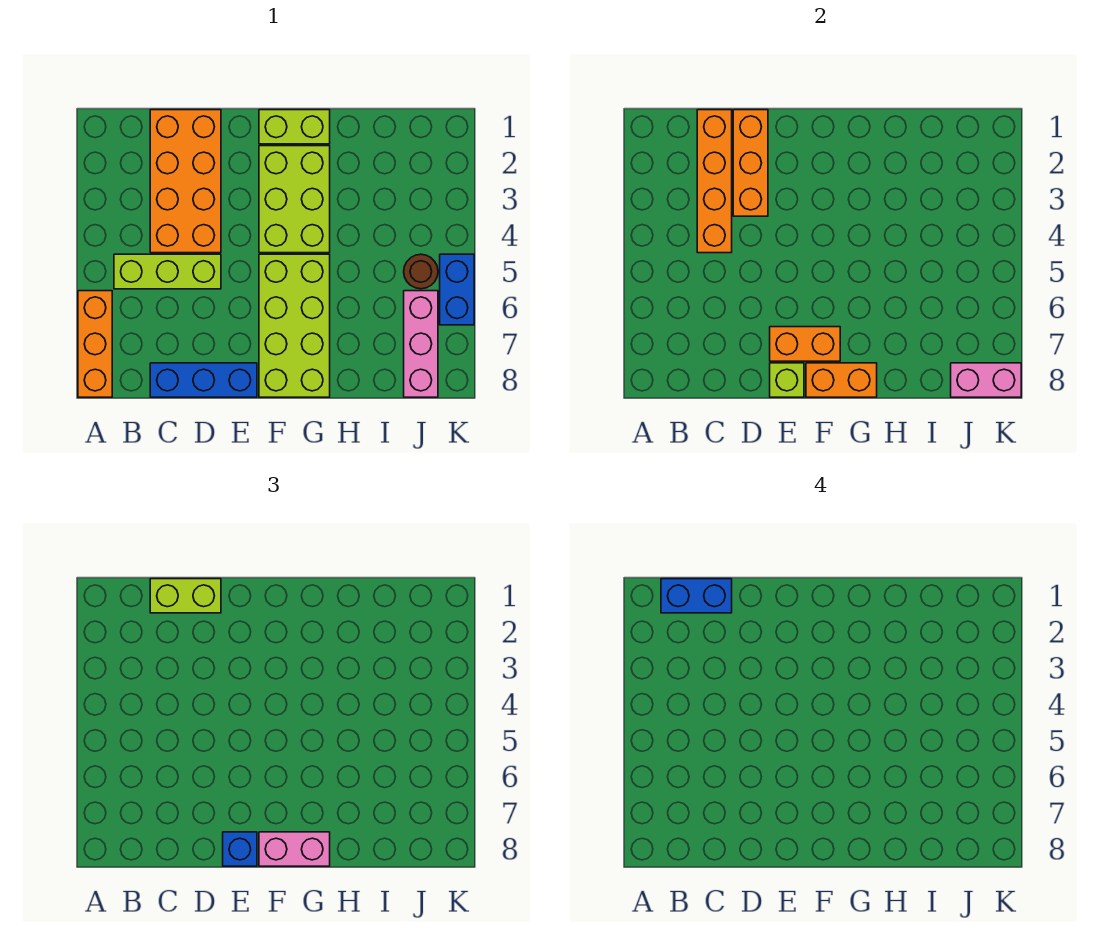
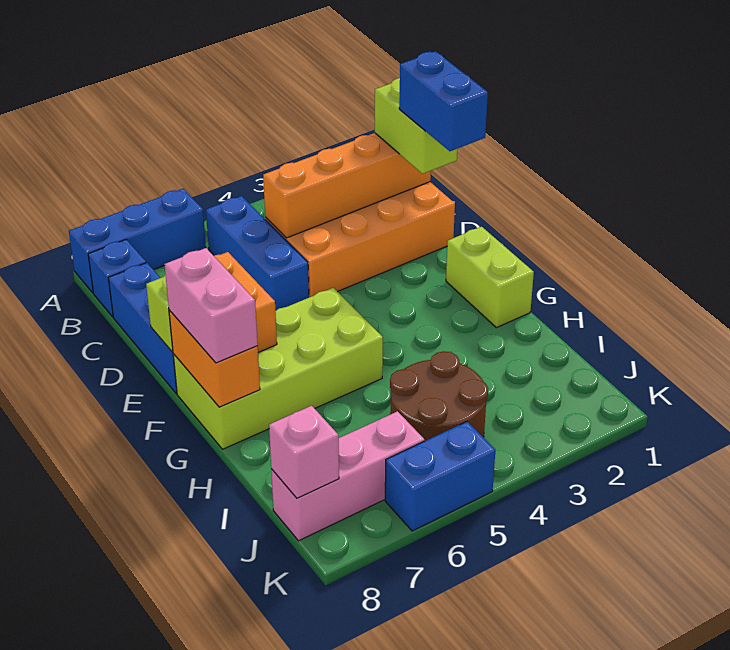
orange 1x3 brick [78,291,112,397] -> blue 1x3 brick [69,189,206,293]
blue 1x2 brick [661,579,732,613] -> blue 1x2 brick moved to [399,51,488,151]
lime 1x3 brick [114,254,221,289] -> blue 1x3 brick [206,196,309,311]
orange 1x3 brick [733,110,768,216] -> none
blue 1x1 brick [223,832,257,866] -> blue 1x1 brick moved to [88,239,146,317]
lime 2x3 brick [259,146,330,253] -> none
brown 1x1 round brick [404,254,438,289] -> brown 2x2 round brick [390,351,488,441]
pink 1x2 brick [951,363,1021,397] -> pink 1x1 brick [269,406,339,498]

